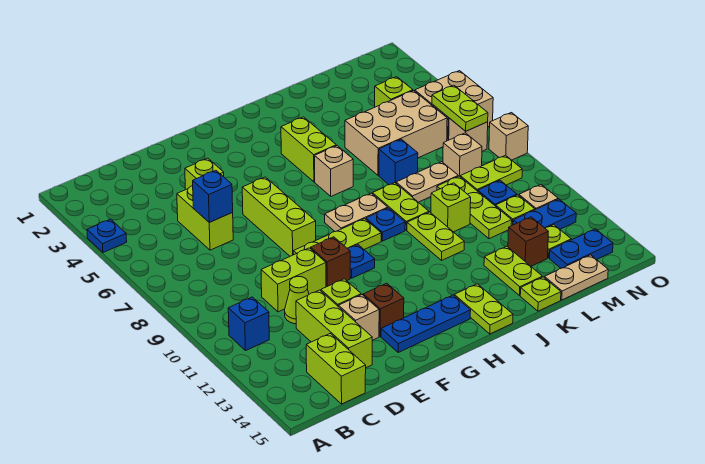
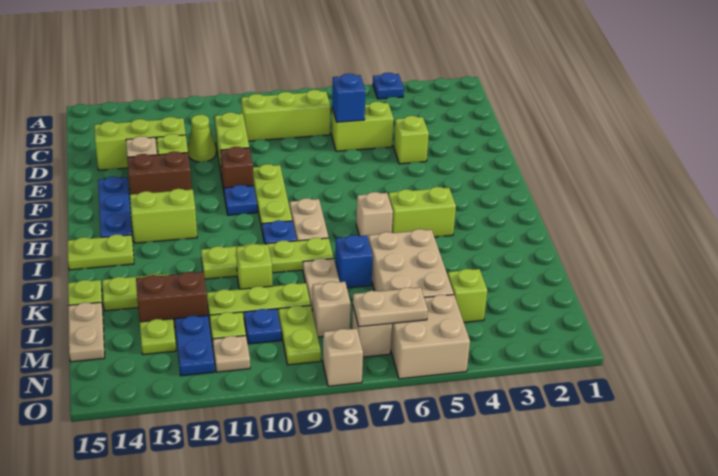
blue 1x1 brick [228,297,269,351] -> none
lime 1x2 brick [306,334,366,404] -> lime 1x2 brick moved to [130,189,197,243]
lime 1x3 brick [242,177,316,256] -> lime 1x3 brick moved to [241,90,330,141]
brown 1x1 brick [363,283,404,336] -> brown 1x2 brick [127,151,192,195]
brown 1x1 brick [508,217,548,266] -> brown 1x2 brick [136,272,208,327]
blue 1x2 plate [550,229,613,268] -> none
lime 1x2 plate [432,85,488,131] -> tan 1x2 plate [353,287,428,327]

